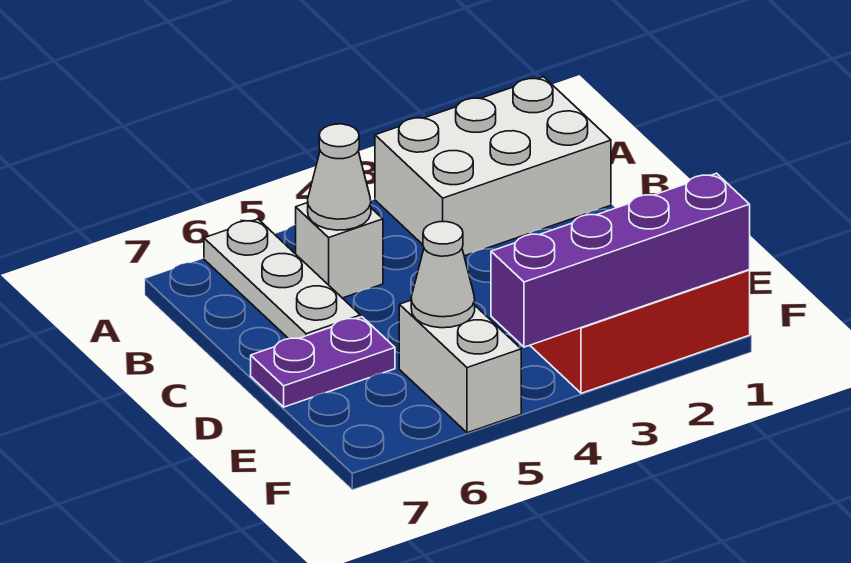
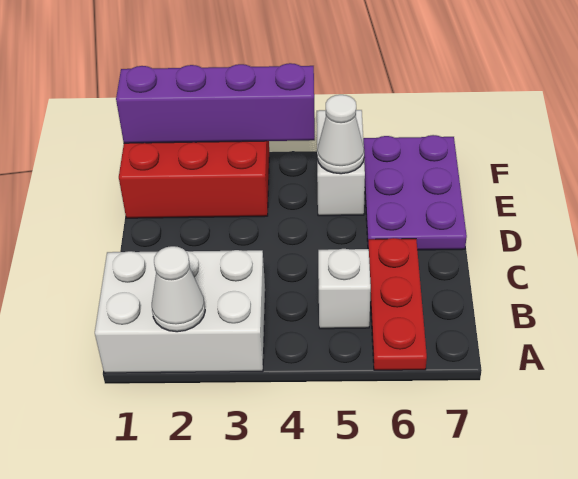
white 1x3 plate [204,219,360,339] -> red 1x3 plate [368,238,427,370]
white 1x1 cone [308,124,371,230] -> white 1x1 cone moved to [152,246,205,332]
purple 1x2 plate [251,317,395,407] -> purple 2x3 plate [363,135,467,250]

